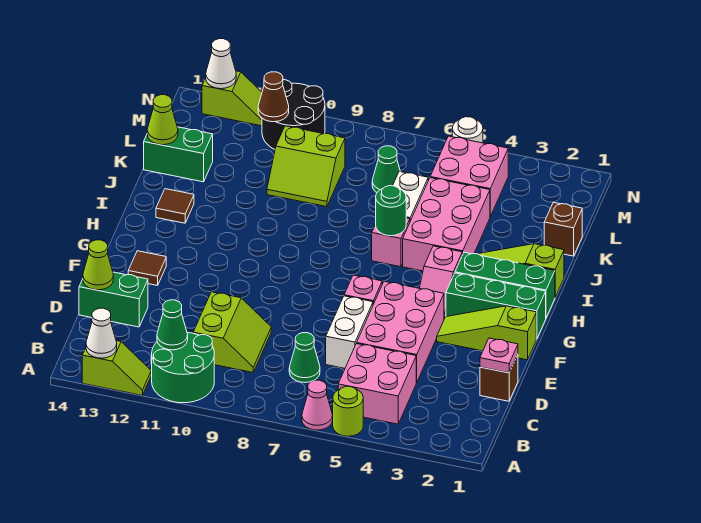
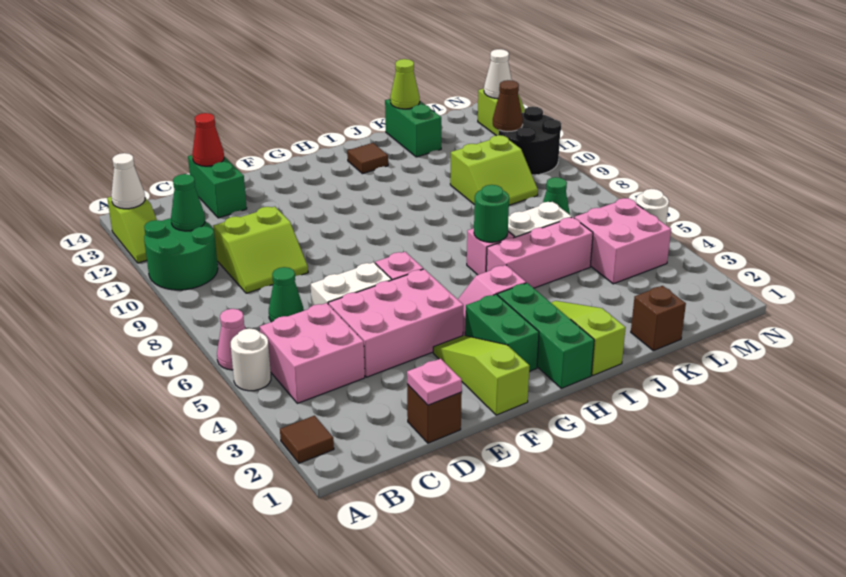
lime 1x1 round brick [333,386,363,436] -> white 1x1 round brick [231,328,271,391]
lime 1x1 cone [83,240,113,290] -> red 1x1 cone [192,113,224,166]
brown 1x1 tile [128,251,166,286] -> brown 1x1 tile moved to [280,416,334,463]
green 1x3 brick [446,273,546,339] -> green 1x2 brick [465,294,539,371]
pink 2x3 brick [403,178,490,271] -> pink 1x3 brick [486,217,593,288]
lime 2x2 slope [267,126,345,207] -> lime 2x2 slope turned to [450,135,538,205]

